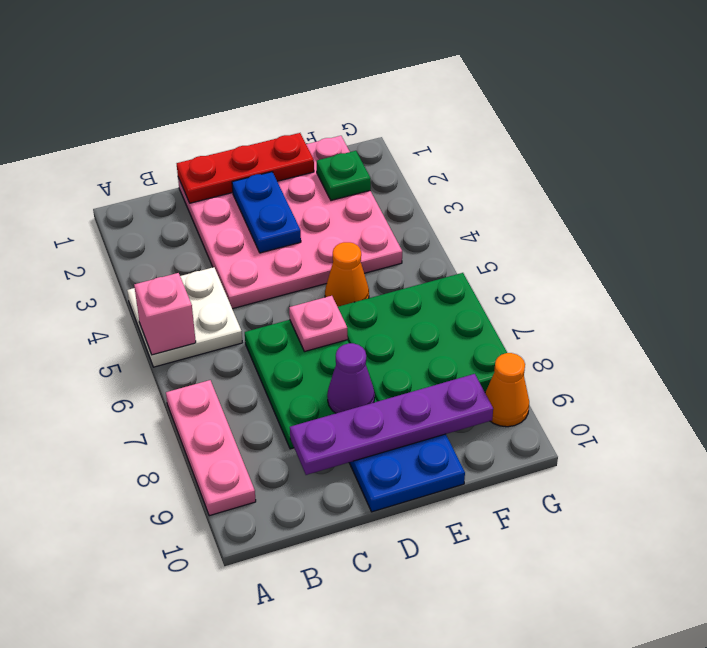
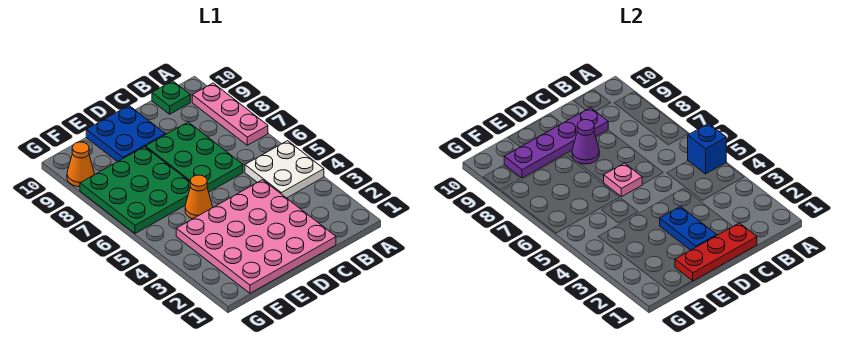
pink 1x1 brick [134,273,196,355] -> blue 1x1 brick [688,124,726,174]
green 1x1 plate [317,151,371,200] -> green 1x1 plate moved to [152,81,190,114]

